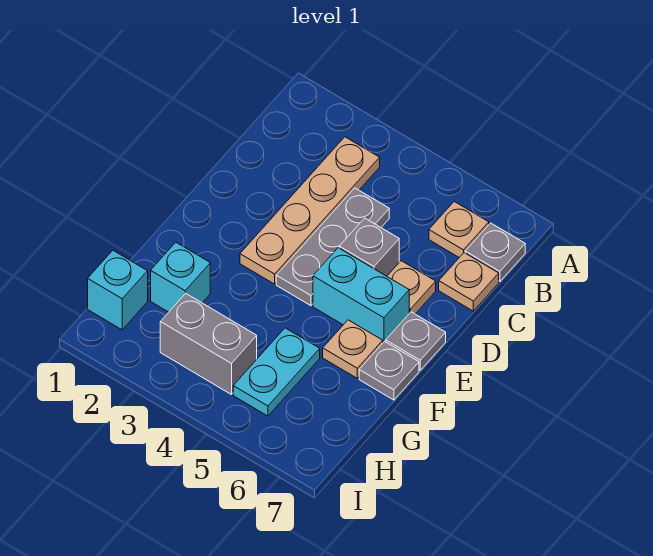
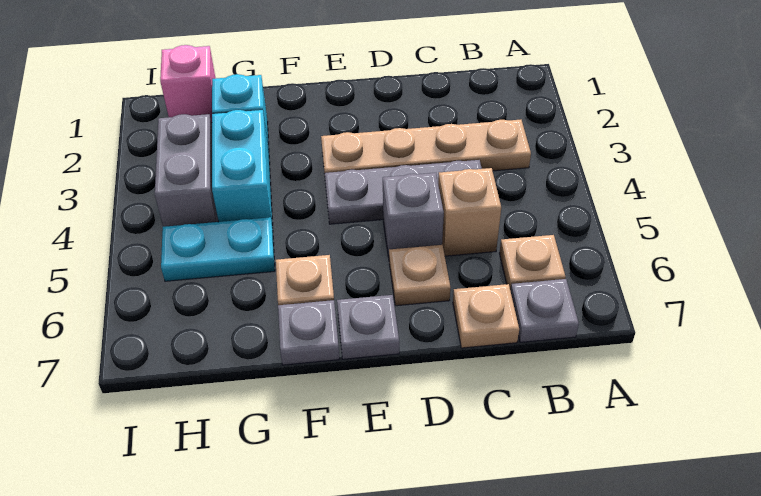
none -> tan 1x1 brick [438,168,501,256]
cyan 1x2 brick [313,248,409,342] -> cyan 1x2 brick moved to [212,110,273,228]
cyan 1x1 brick [88,251,148,330] -> pink 1x1 brick [160,45,216,123]

